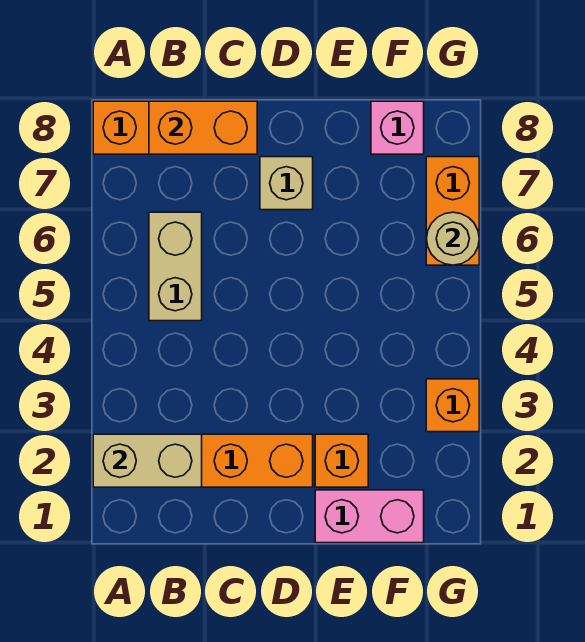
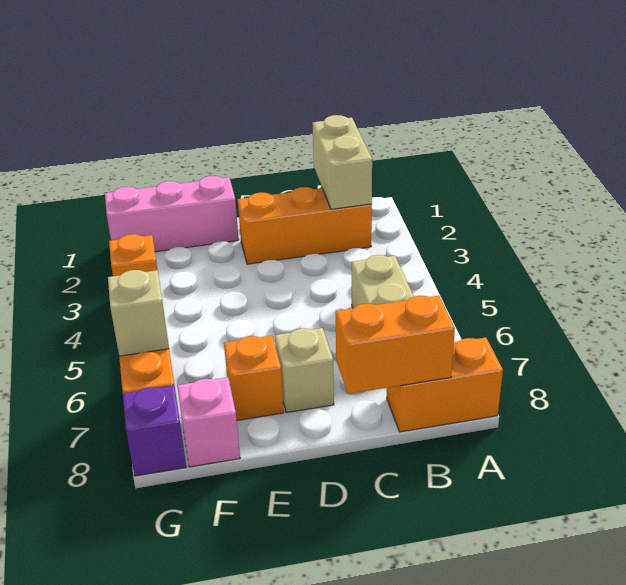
tan 1x2 brick [93,434,202,487] -> tan 1x2 brick turned to [312,115,372,209]
pink 1x2 brick [315,490,424,543] -> pink 1x3 brick [105,176,239,252]
orange 1x1 brick [315,434,368,487] -> orange 1x1 brick moved to [224,336,284,420]
tan 1x1 round brick [426,212,479,265] -> tan 1x1 brick [108,270,169,356]
none -> purple 1x1 brick [123,386,186,476]

